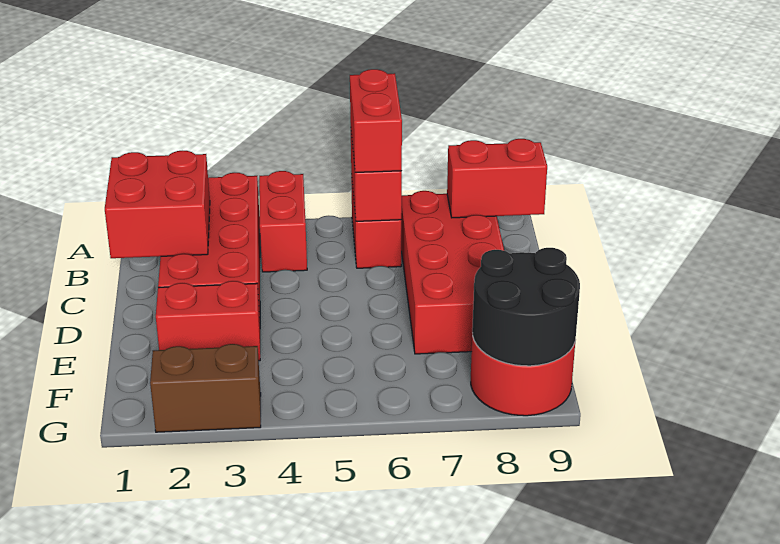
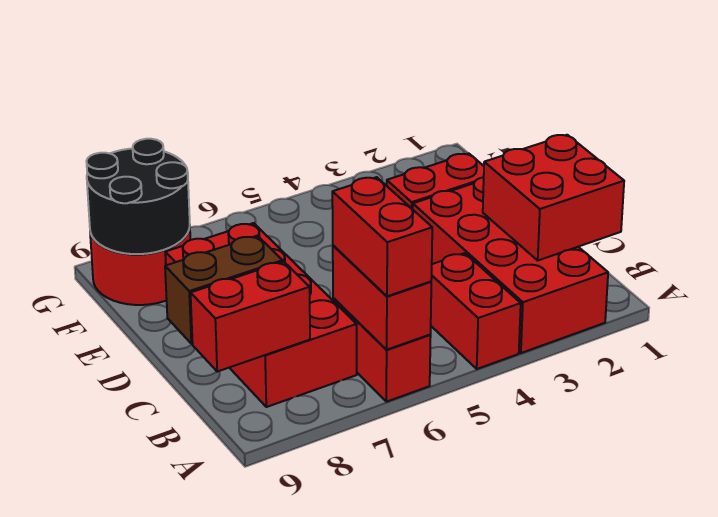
brown 1x2 brick [150,344,261,432] -> brown 1x2 brick moved to [165,236,283,344]

